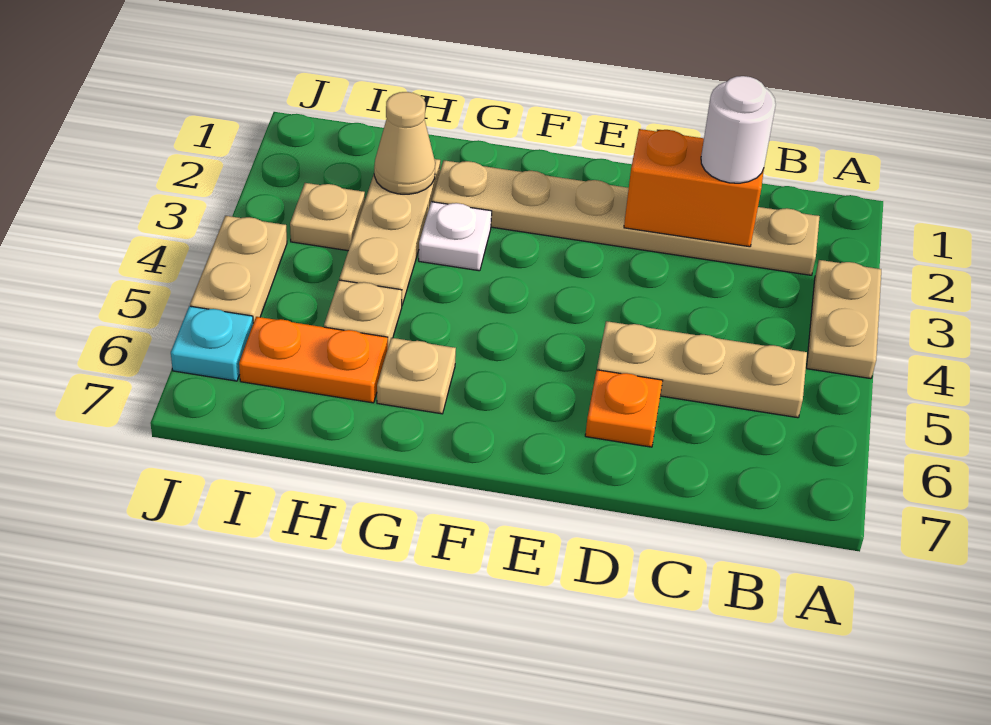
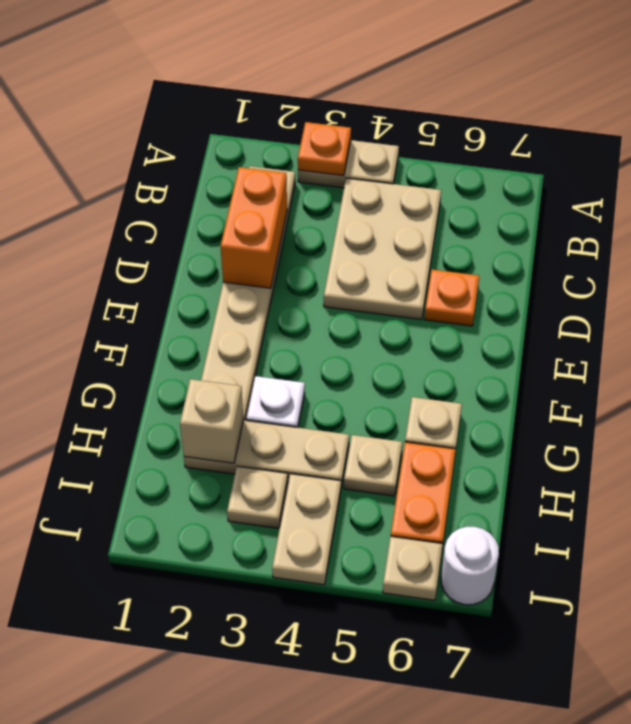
none -> orange 1x1 plate [298,122,351,176]
tan 1x3 plate [597,321,807,418] -> tan 2x3 plate [324,178,441,320]
white 1x1 round brick [701,76,776,183] -> white 1x1 round brick moved to [441,527,499,605]
tan 1x1 cone [374,92,435,194] -> tan 1x1 brick [180,379,243,463]
tan 1x2 plate [190,216,287,323] -> tan 1x2 plate turned to [272,474,341,585]
cyan 1x1 plate [171,306,253,381] -> tan 1x1 plate [383,536,443,600]

